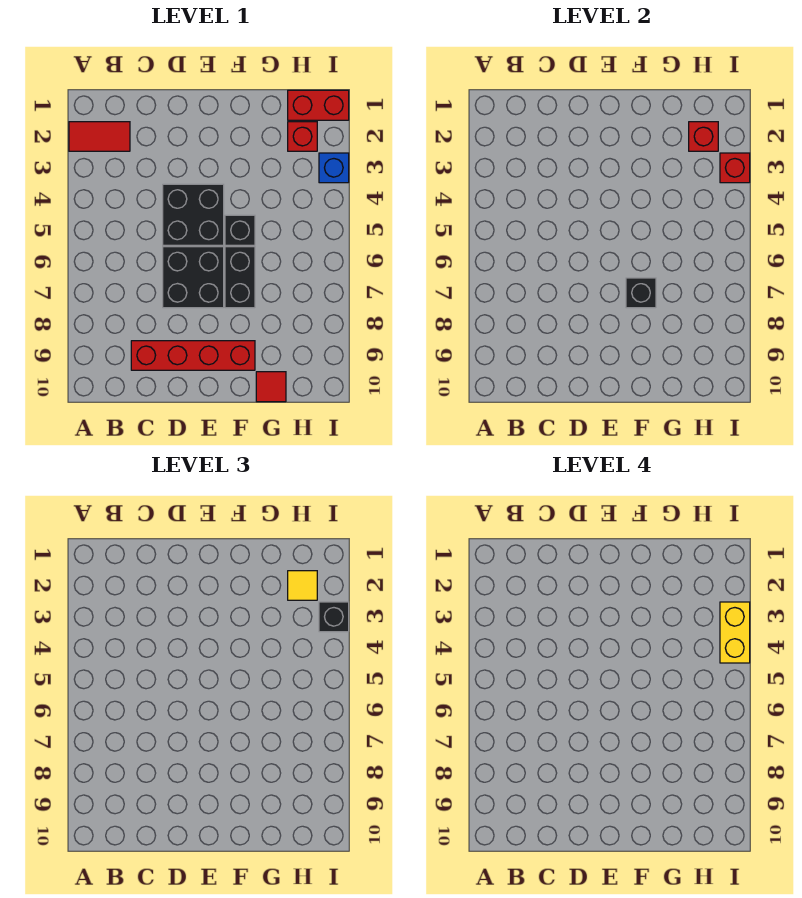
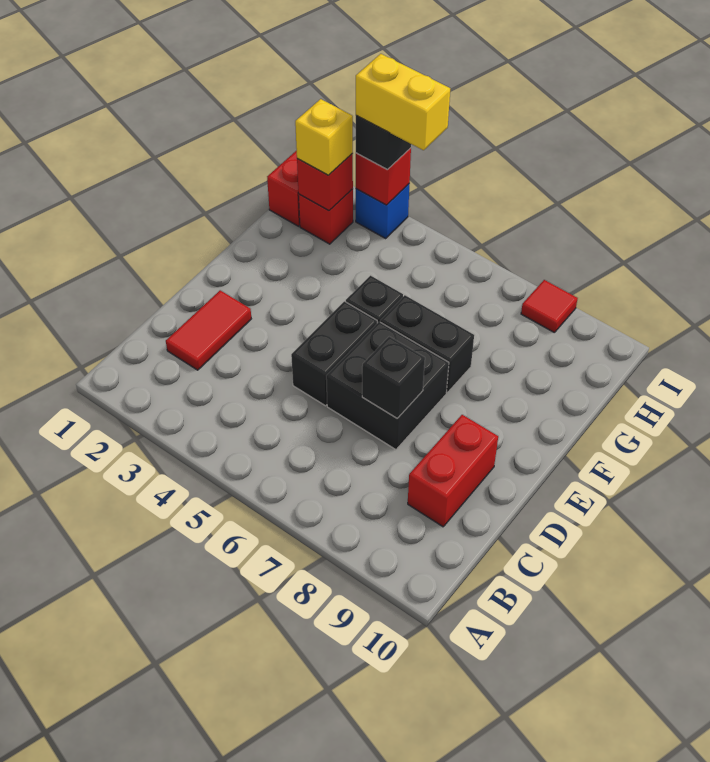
red 1x2 tile [69,122,130,151] -> red 1x2 tile moved to [166,290,251,370]
red 1x4 brick [131,341,255,370] -> red 1x2 brick [408,415,498,527]
black 2x2 brick [163,184,224,245] -> black 1x2 brick [291,301,377,406]
black 1x1 brick [626,278,656,308] -> black 1x1 brick moved to [362,337,425,418]
red 1x1 tile [256,372,286,402] -> red 1x1 tile moved to [521,280,578,333]
yellow 1x1 tile [288,571,317,600] -> yellow 1x1 brick [295,99,353,175]

